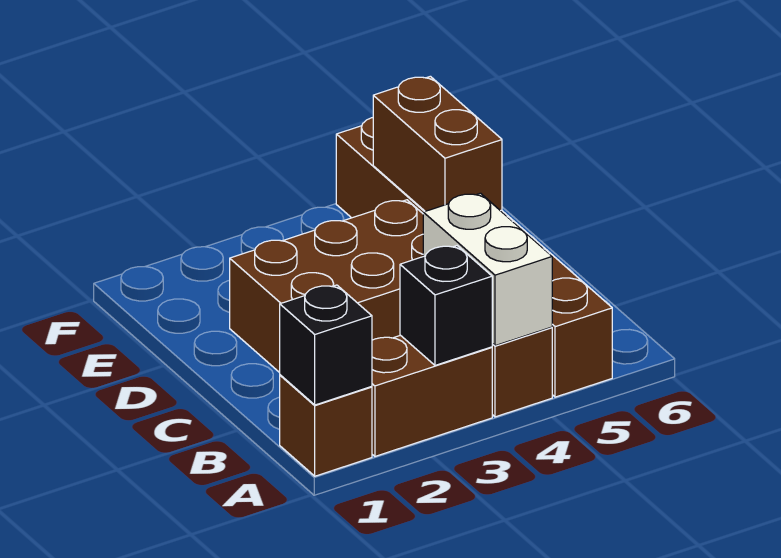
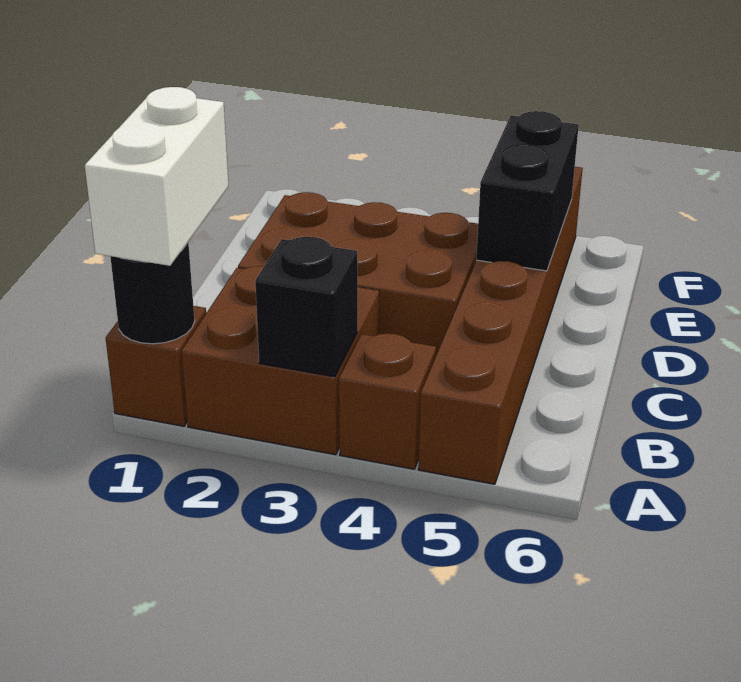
black 1x1 brick [280,285,372,405] -> black 1x1 round brick [110,243,195,344]
brown 1x2 brick [372,335,492,456] -> brown 2x2 brick [181,266,379,455]
white 1x2 brick [423,193,552,346] -> white 1x2 brick moved to [85,87,228,266]
brown 1x2 brick [373,76,502,211] -> black 1x2 brick [476,111,579,271]

